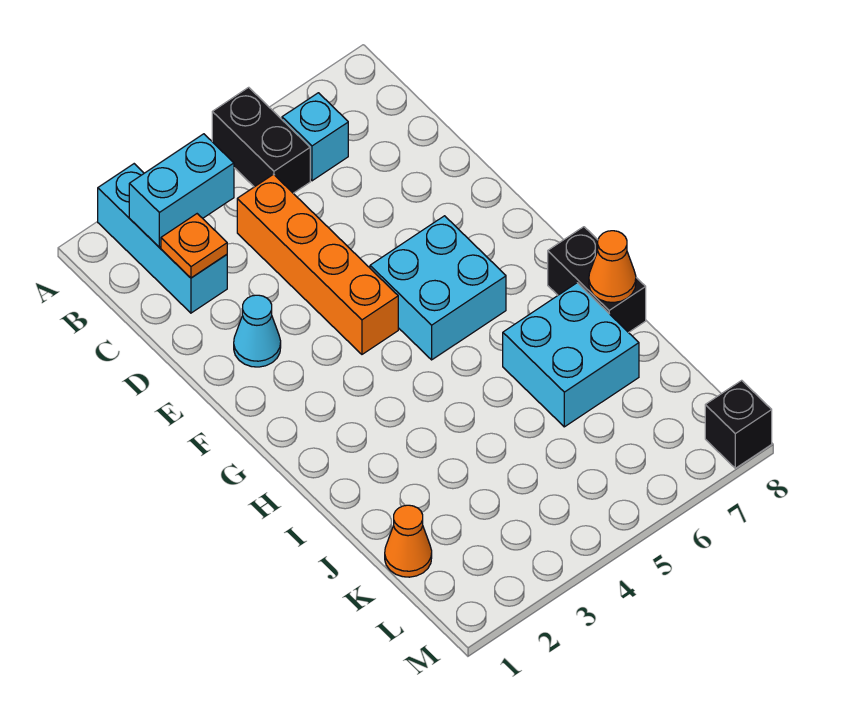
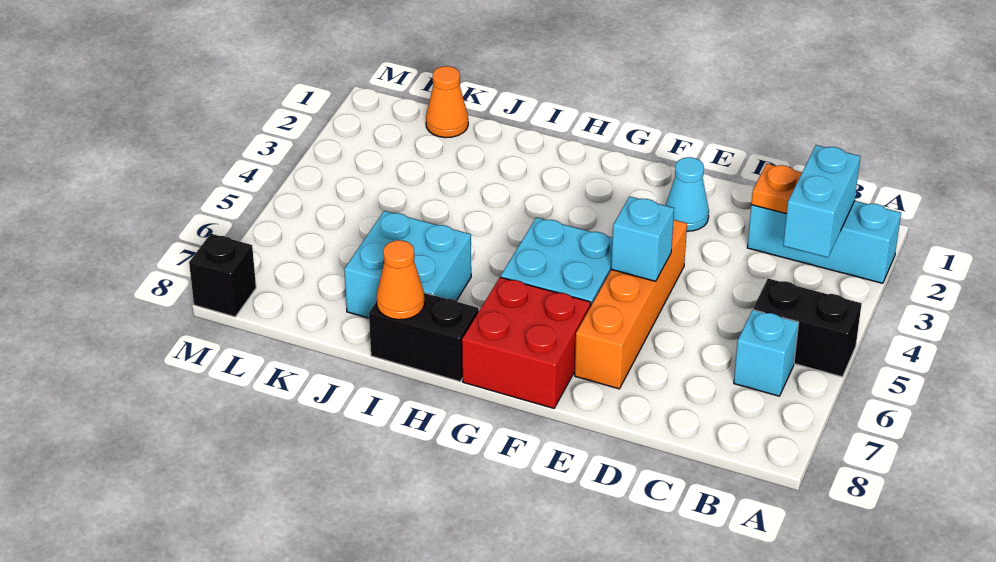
orange 1x4 brick [237,174,398,354] -> orange 1x4 brick turned to [575,220,687,389]
none -> cyan 1x1 brick [611,196,674,281]
none -> red 2x2 brick [462,277,591,408]

